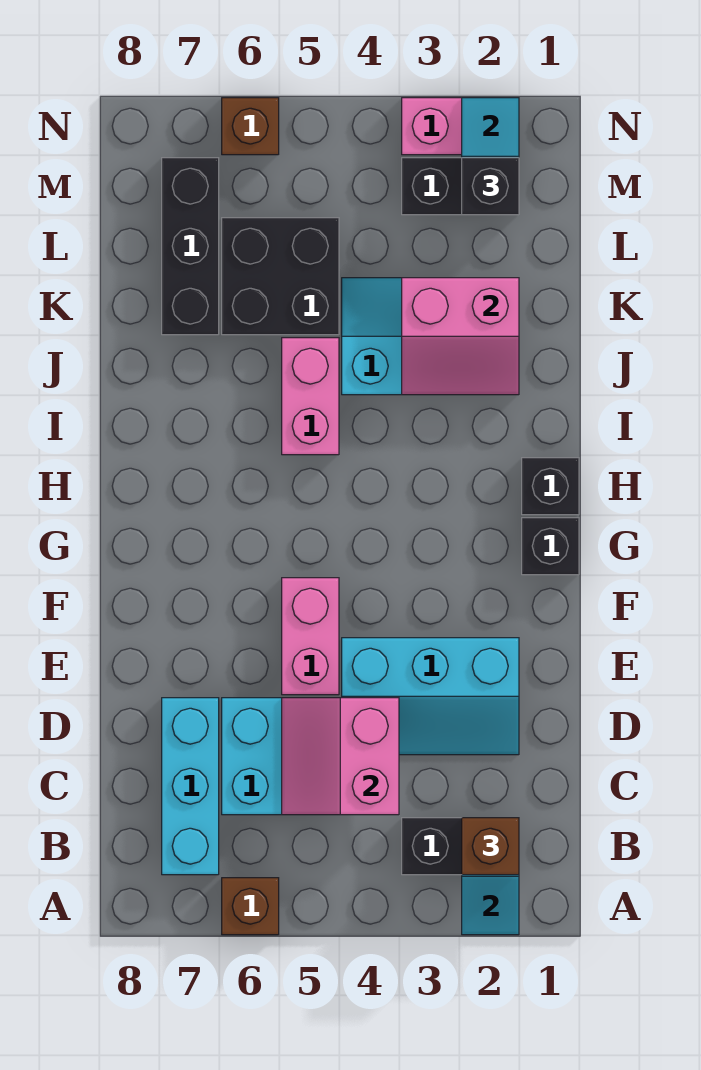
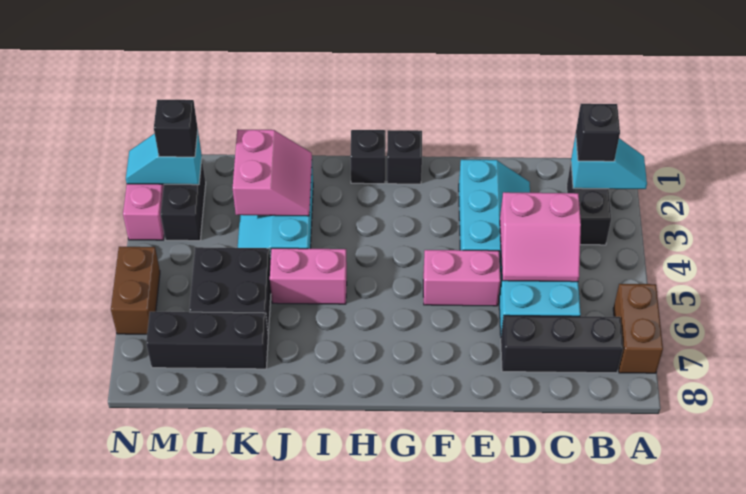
brown 1x1 brick [222,878,279,935] -> brown 1x2 brick [613,284,663,373]
brown 1x1 brick [462,818,519,875] -> black 1x1 brick [576,104,620,161]
cyan 1x3 brick [162,698,219,875] -> black 1x3 brick [501,315,623,373]
brown 1x1 brick [222,98,279,155] -> brown 1x2 brick [111,247,160,334]

